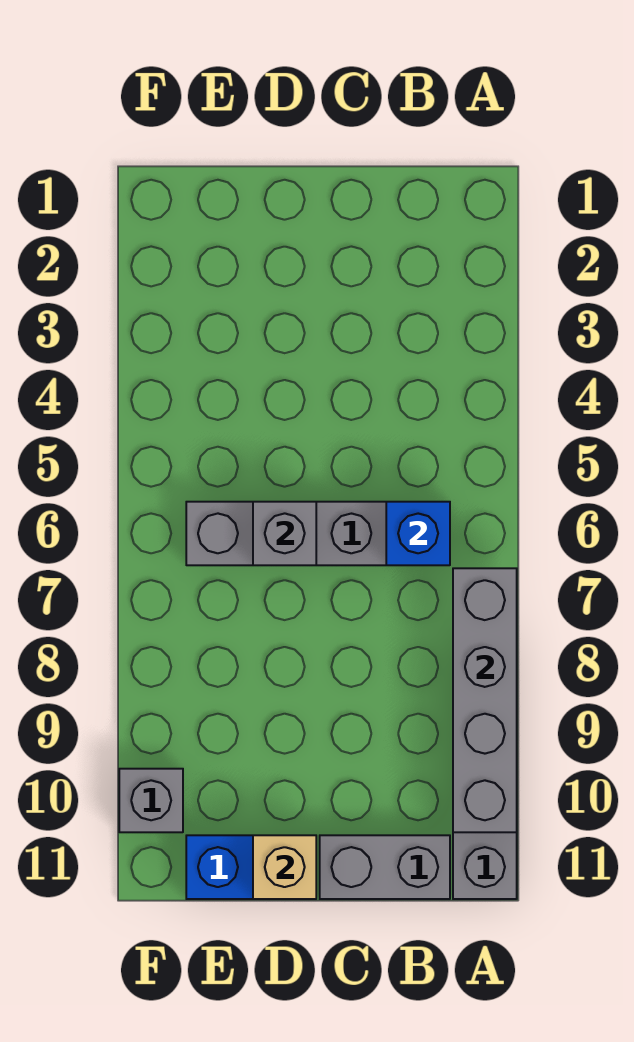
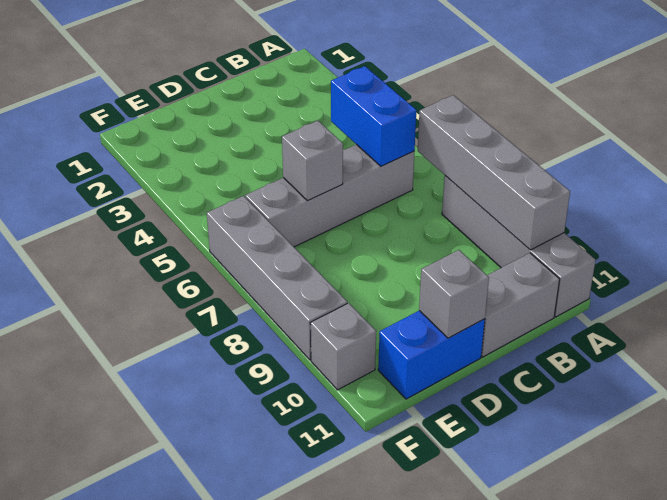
blue 1x1 brick [386,502,450,565] -> blue 1x2 brick [331,66,416,166]
tan 1x1 brick [253,835,316,899] -> grey 1x1 brick [419,250,489,338]
none -> grey 1x4 brick [207,196,347,360]

